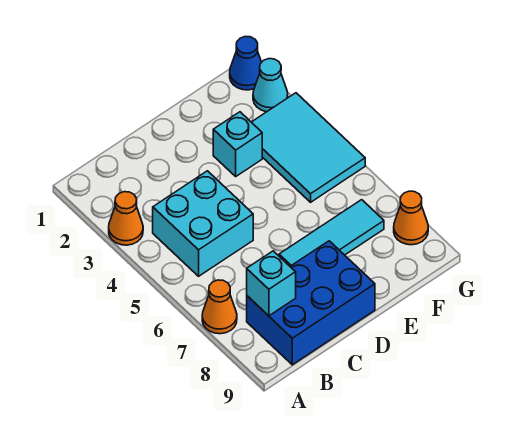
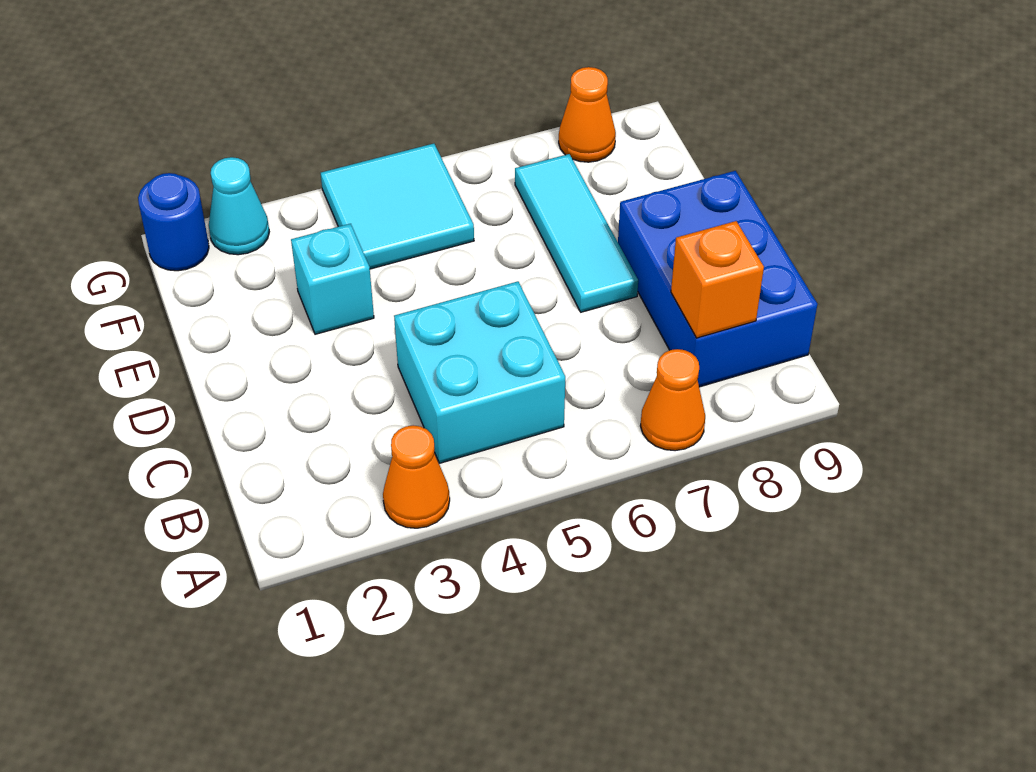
cyan 1x1 brick [247,251,296,316] -> orange 1x1 brick [671,221,764,338]
cyan 2x3 tile [252,93,365,202] -> cyan 2x2 tile [321,144,474,269]
blue 1x1 cone [230,36,262,90] -> blue 1x1 round brick [138,173,209,271]

